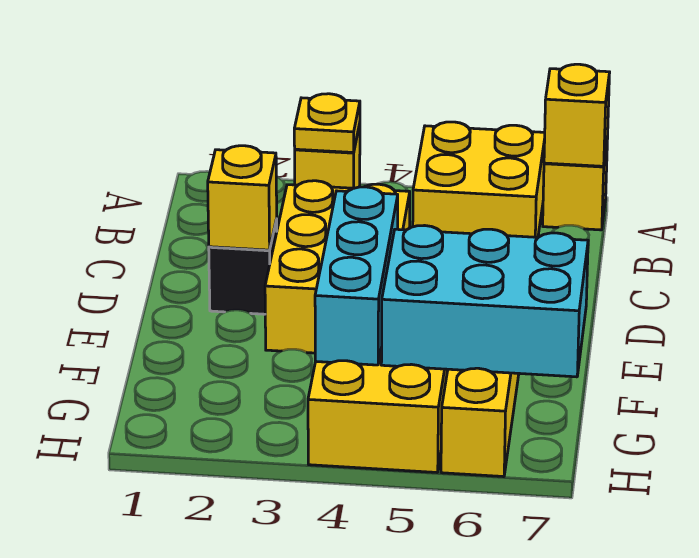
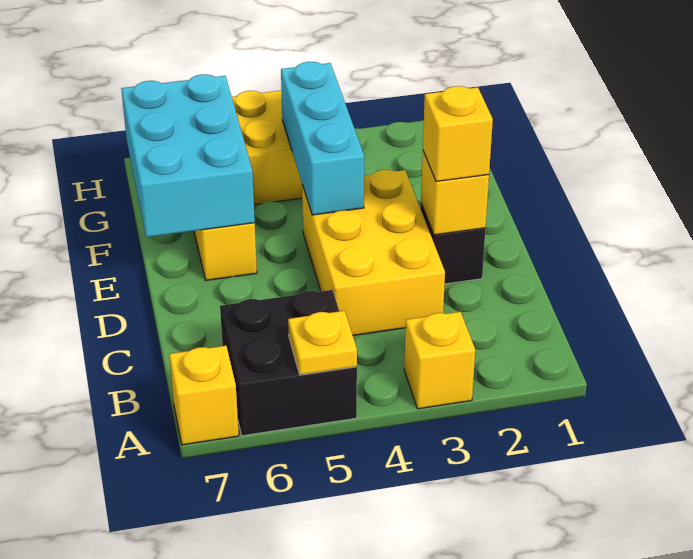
yellow 1x1 plate [294,94,360,153] -> yellow 1x1 plate moved to [288,311,357,375]
yellow 2x2 brick [413,122,545,237] -> black 2x2 brick [220,290,357,436]
yellow 1x1 brick [544,64,610,166] -> yellow 1x1 brick moved to [423,86,493,182]
cyan 2x3 brick [381,226,588,377] -> cyan 2x3 brick turned to [121,74,255,237]

